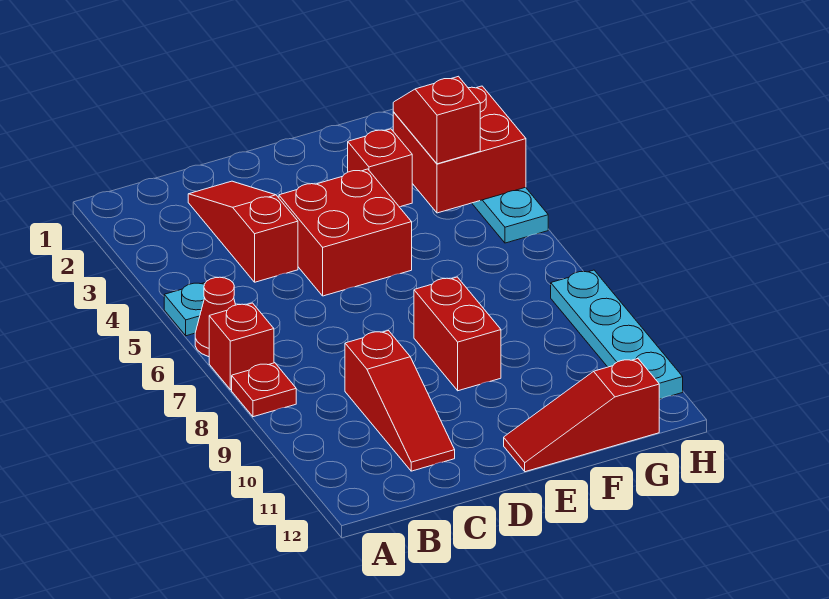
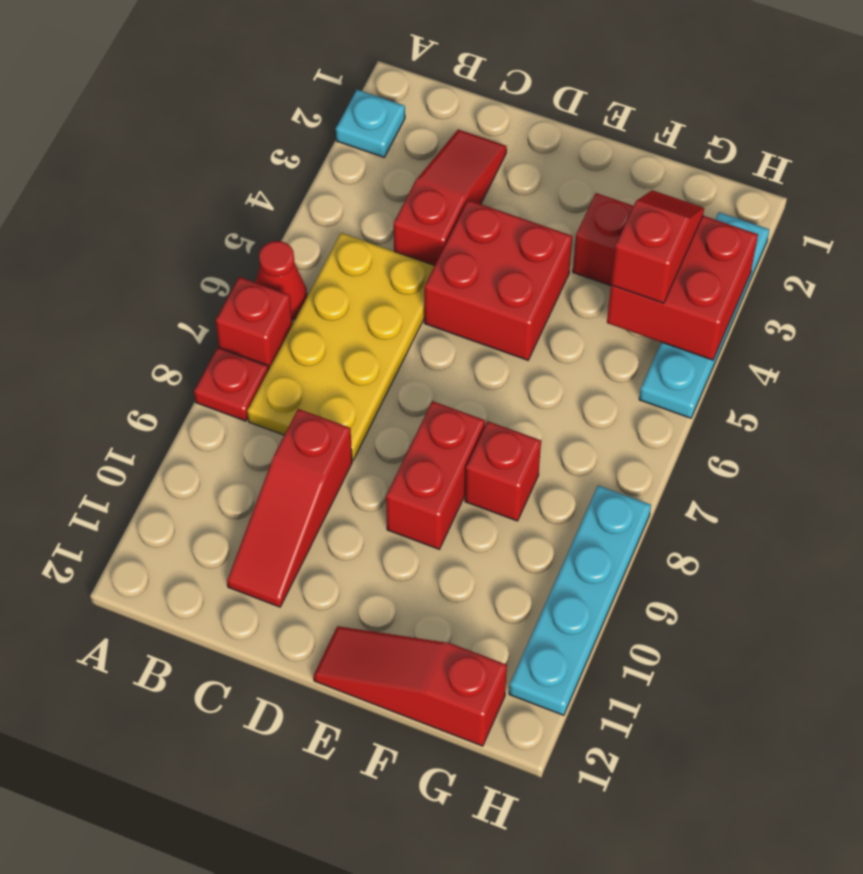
cyan 1x1 plate [164,283,205,336] -> cyan 1x1 plate moved to [336,90,405,157]
none -> yellow 2x4 plate [247,233,434,460]
none -> red 1x1 brick [465,421,541,521]

